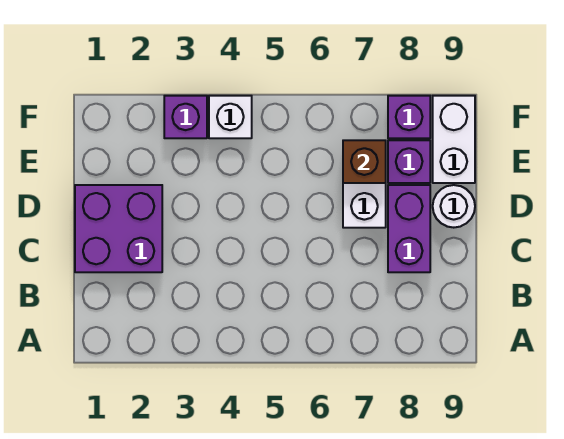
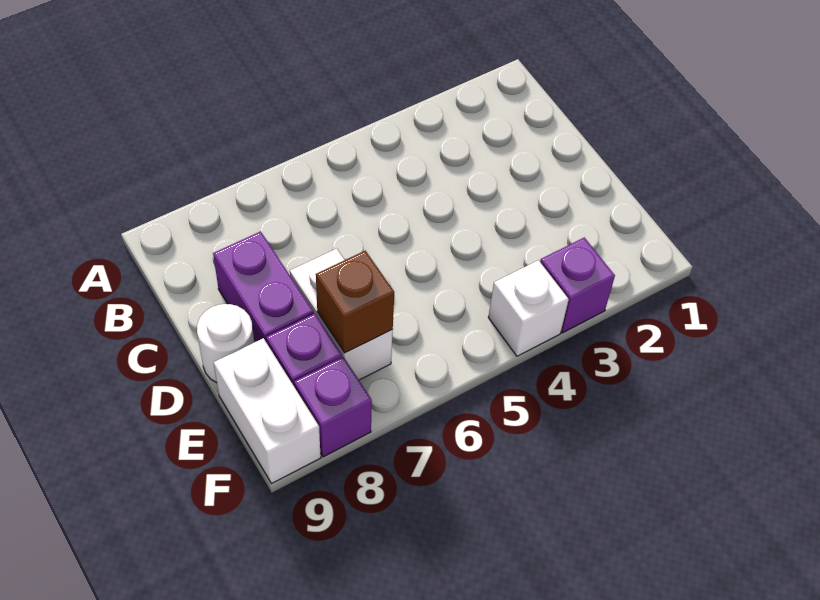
purple 2x2 brick [75,185,162,272] -> none

